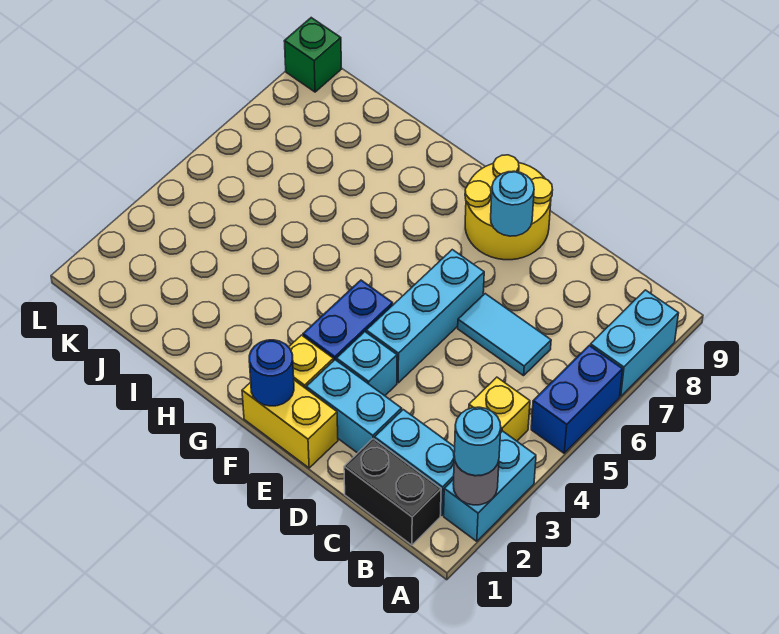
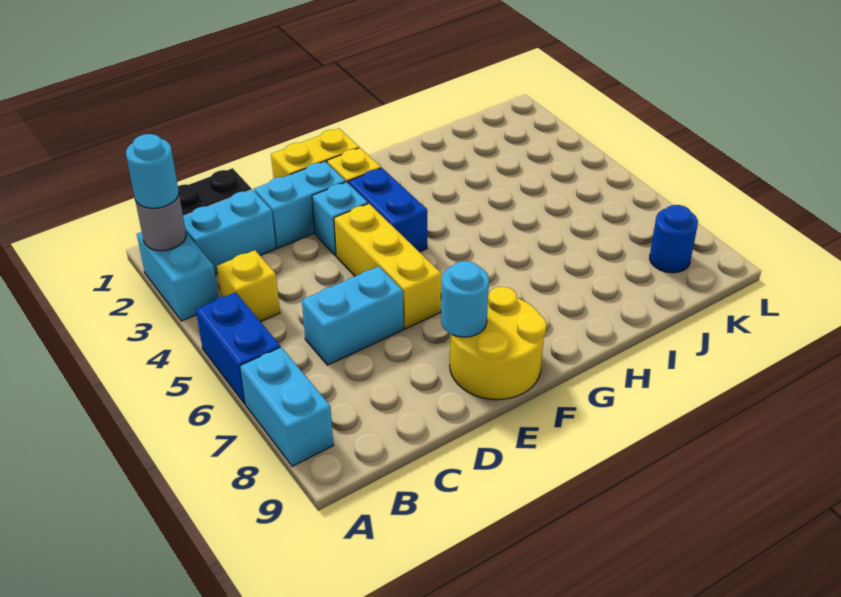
cyan 1x2 tile [458,294,551,376] -> cyan 1x2 brick [302,266,403,365]
cyan 1x3 brick [366,250,484,383] -> yellow 1x3 brick [334,204,441,329]
blue 1x1 round brick [249,340,294,406] -> blue 1x1 round brick moved to [650,205,698,273]
green 1x1 brick [284,18,341,92] -> none

